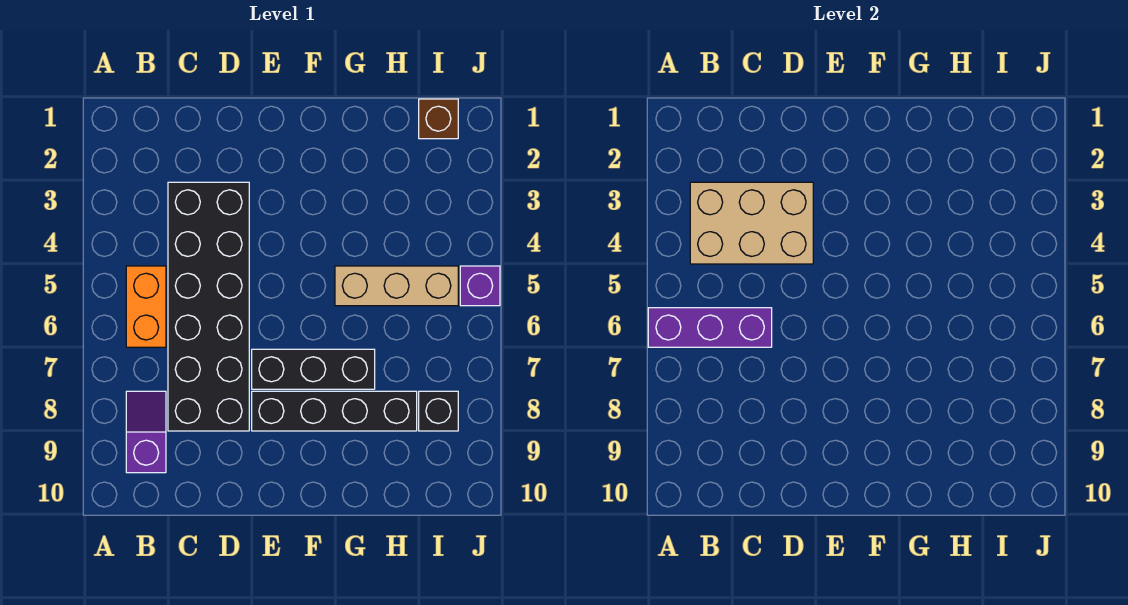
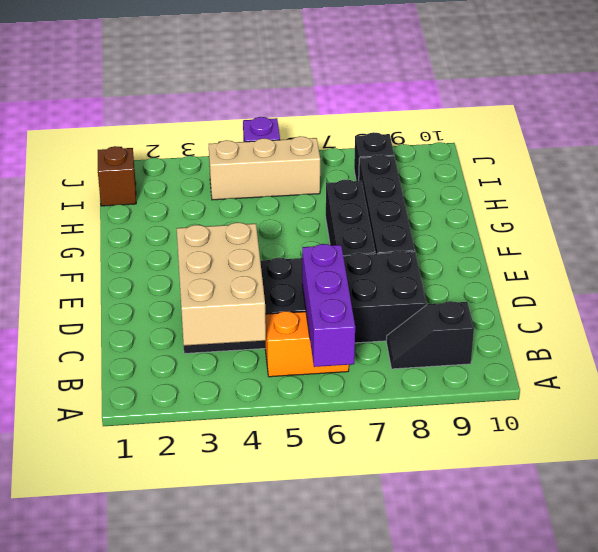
purple 1x2 slope [126,391,166,473] -> black 1x2 slope [386,301,474,369]
tan 1x3 brick [335,266,458,306] -> tan 1x3 brick turned to [209,136,320,200]

